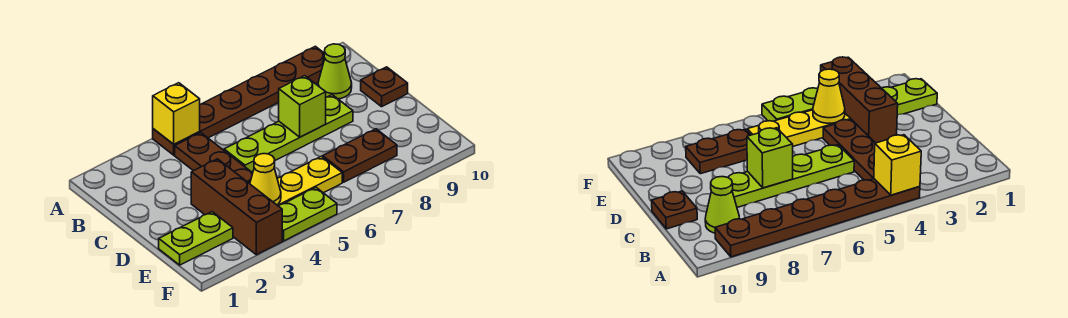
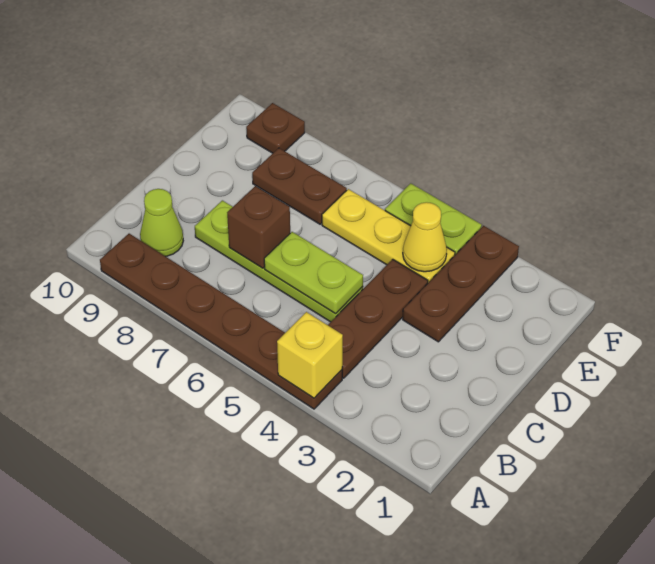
lime 1x1 brick [279,76,326,137] -> brown 1x1 brick [227,186,290,268]
brown 1x1 plate [361,67,408,107] -> brown 1x1 plate moved to [246,103,305,153]
brown 1x3 brick [191,159,282,255] -> brown 1x3 plate [403,226,519,342]
lime 1x2 plate [159,212,233,265] -> lime 1x2 plate moved to [264,232,363,314]

